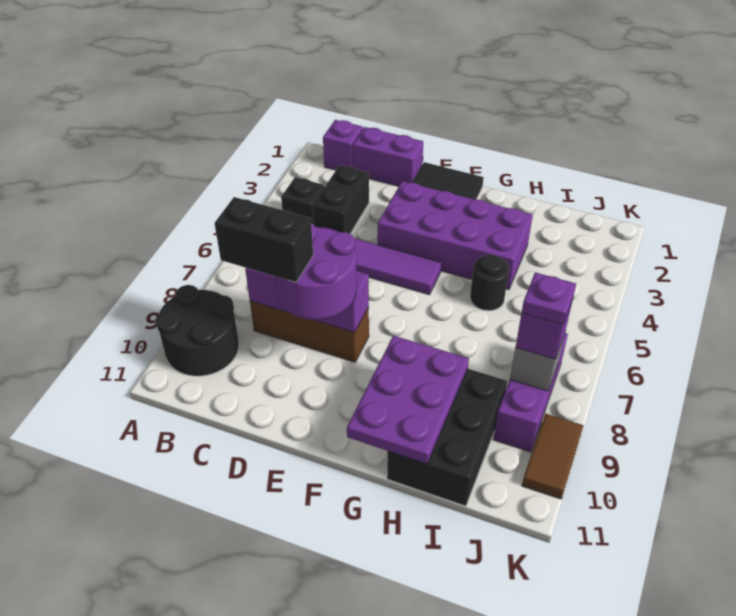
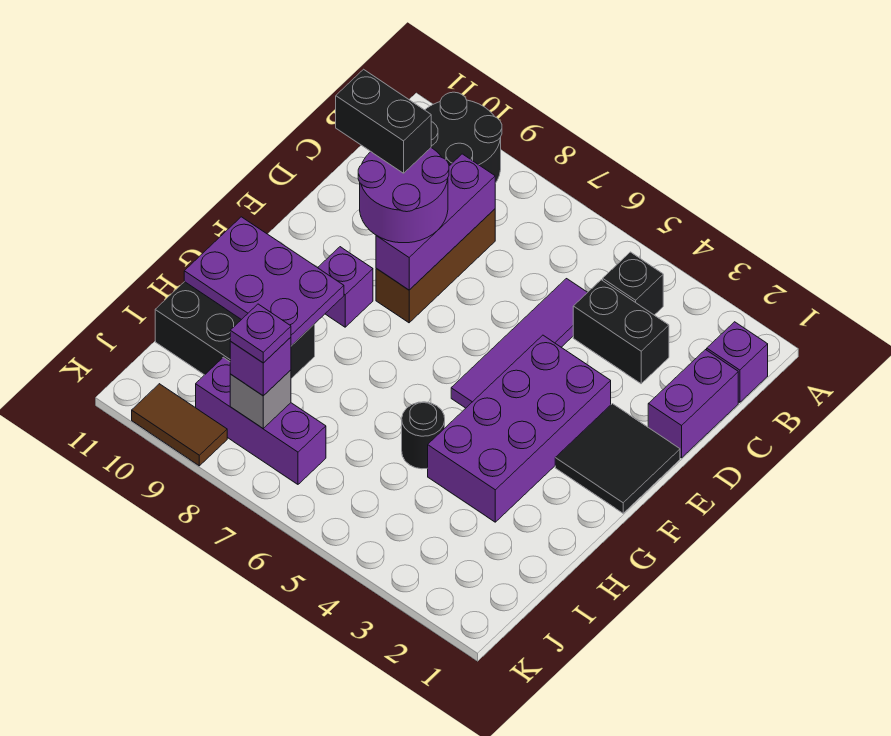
black 1x2 brick [215,197,313,282] -> black 1x2 brick turned to [336,69,431,173]
none -> purple 1x1 brick [318,247,373,327]

